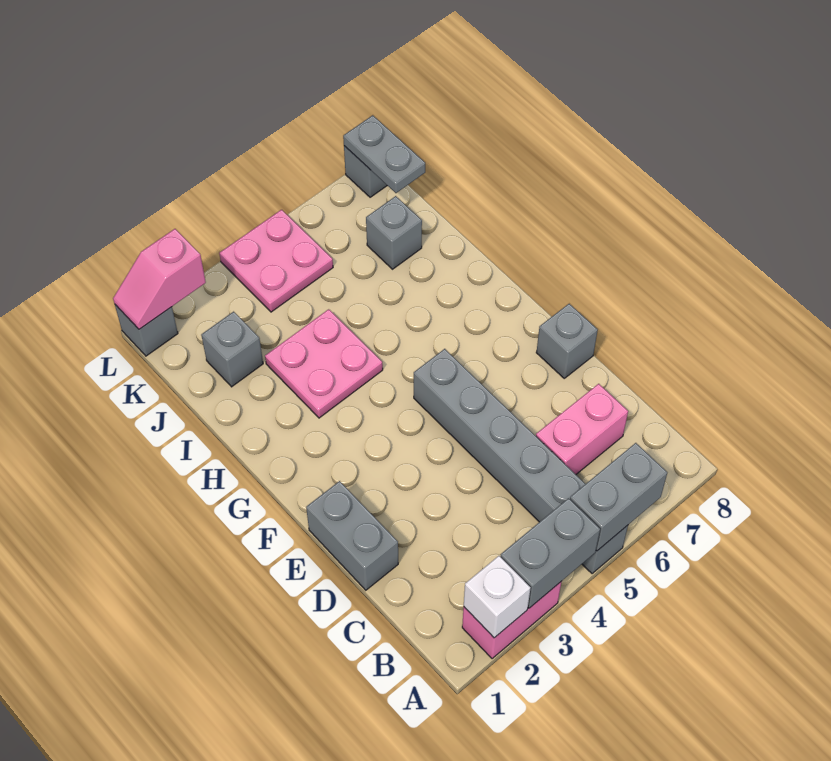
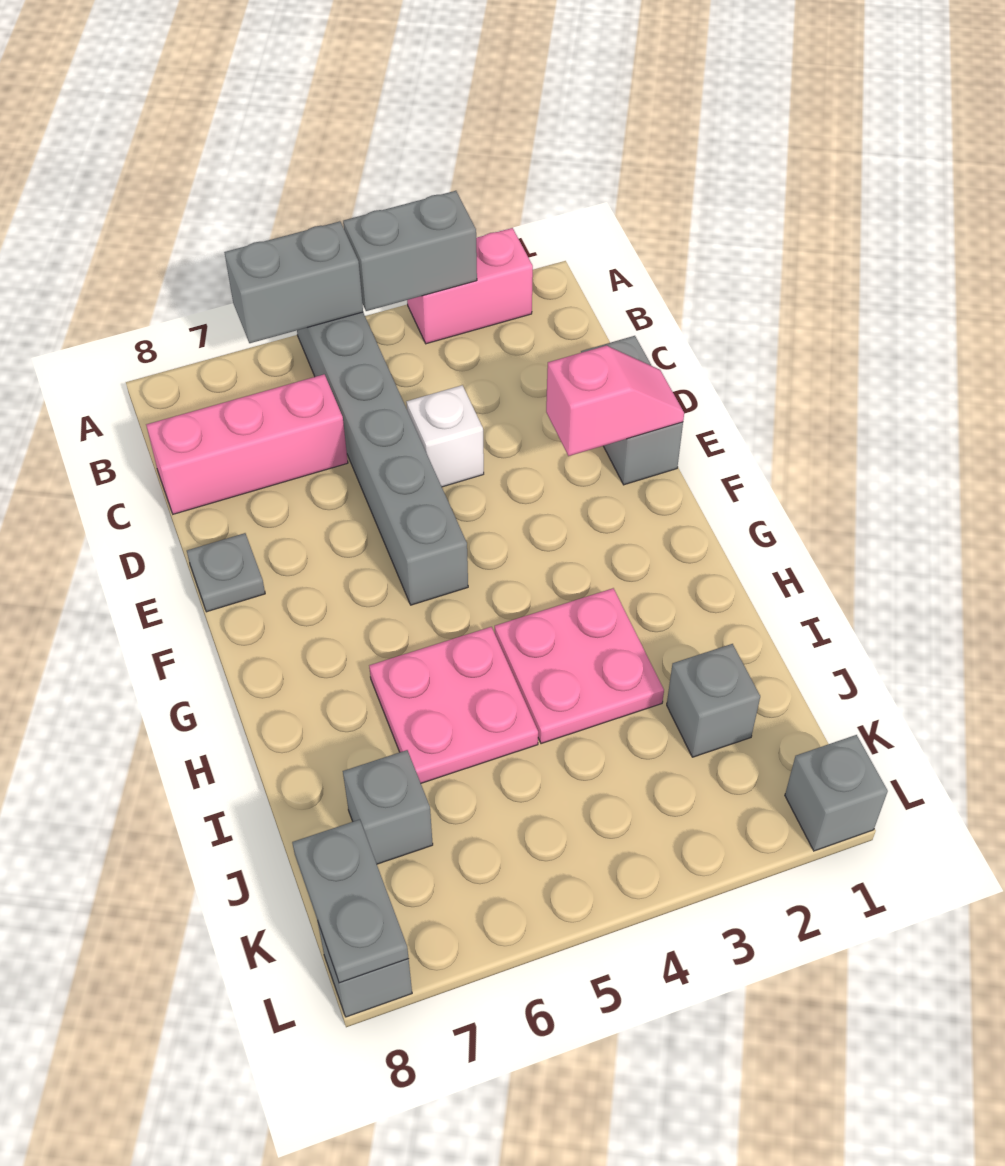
white 1x1 brick [464,556,530,638] -> white 1x1 brick moved to [406,385,484,487]
pink 1x2 brick [536,384,628,474] -> pink 1x3 brick [146,374,348,514]
grey 1x1 brick [536,304,598,378] -> grey 1x1 plate [187,533,265,612]
pink 2x2 plate [219,210,333,312] -> pink 2x2 plate moved to [369,627,538,783]
pink 1x2 slope [113,229,206,329] -> pink 1x2 slope moved to [546,346,684,456]

